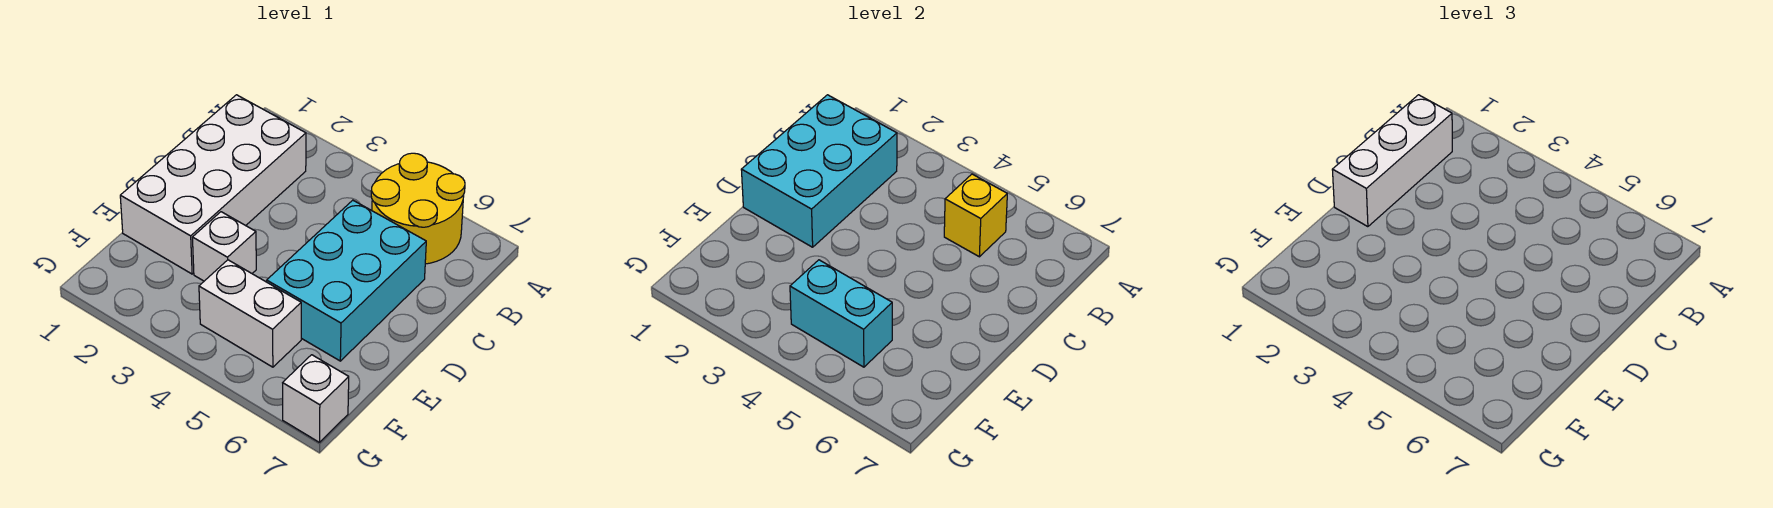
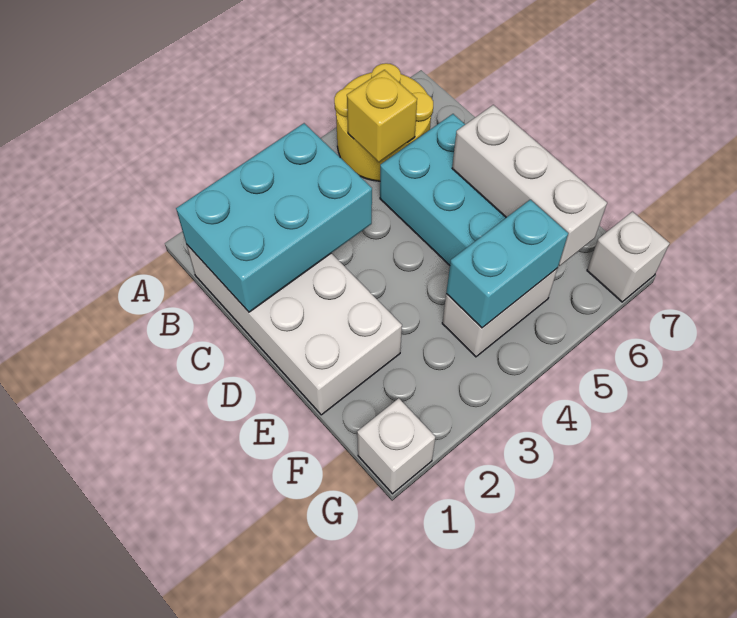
cyan 2x3 brick [741,95,897,247] -> cyan 2x3 brick turned to [176,123,372,312]
white 1x3 brick [1332,95,1452,227] -> white 1x3 brick moved to [452,105,607,266]
white 1x1 brick [192,212,256,281] -> white 1x1 brick moved to [357,398,435,494]

